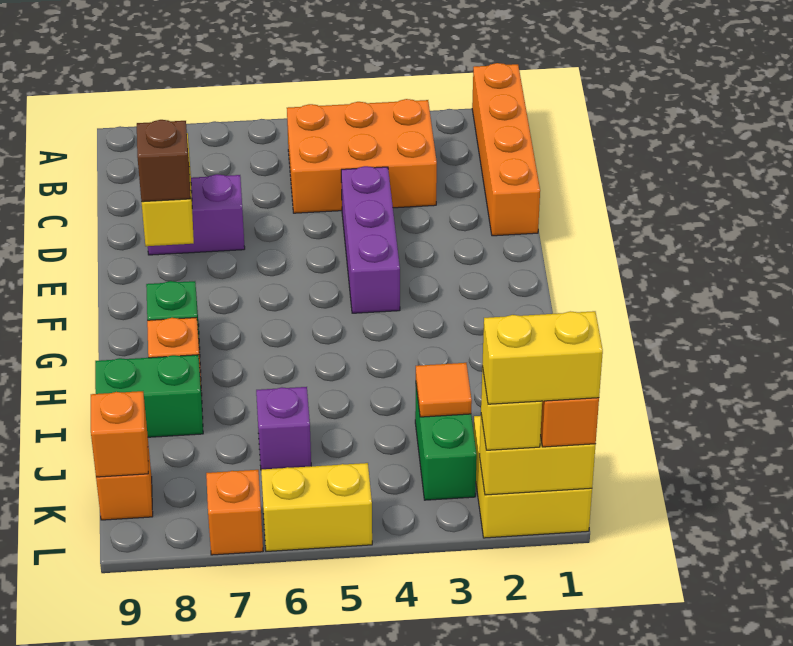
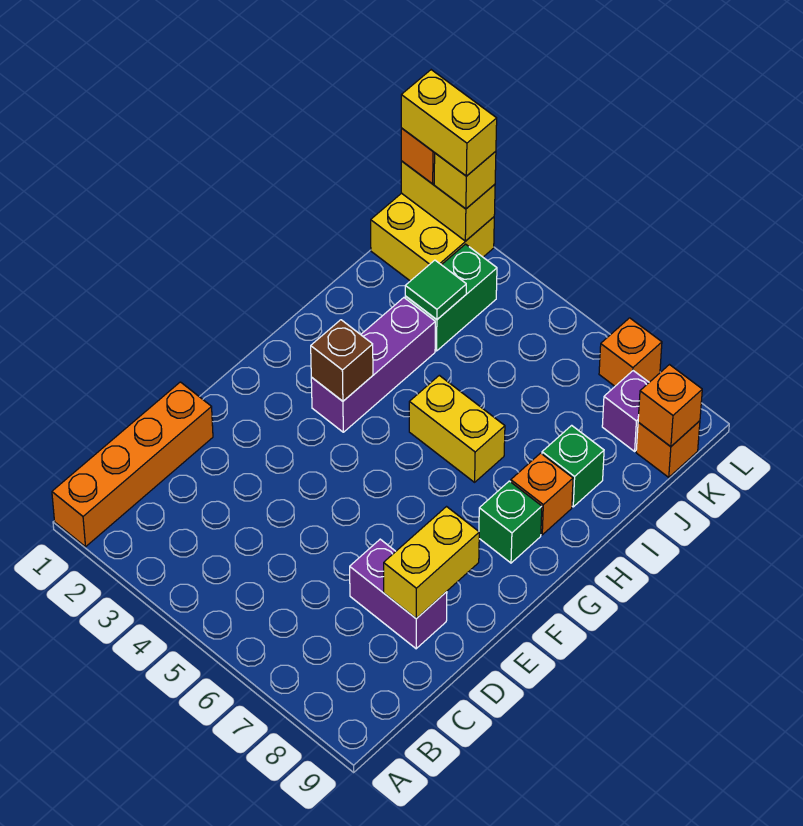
orange 2x3 brick [287,99,437,213] -> none
purple 1x3 brick [341,166,400,313] -> purple 1x3 brick moved to [311,298,435,432]
brown 1x1 brick [137,120,191,202] -> brown 1x1 brick moved to [311,320,373,401]
green 1x2 brick [95,355,203,437] -> green 1x1 brick [542,425,604,507]
orange 1x1 tile [416,363,472,417] -> green 1x1 tile [405,260,466,320]
purple 1x1 brick [256,387,311,469] -> purple 1x1 brick moved to [602,371,649,451]
yellow 1x2 brick [261,463,372,551] -> yellow 1x2 brick moved to [409,375,505,482]

